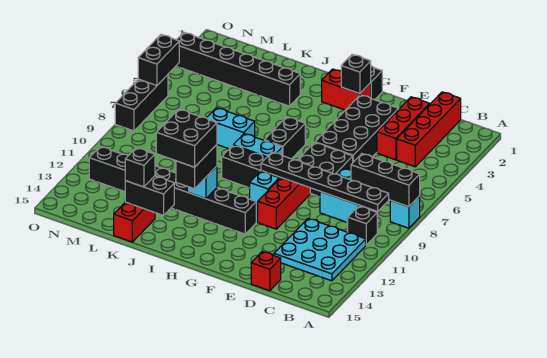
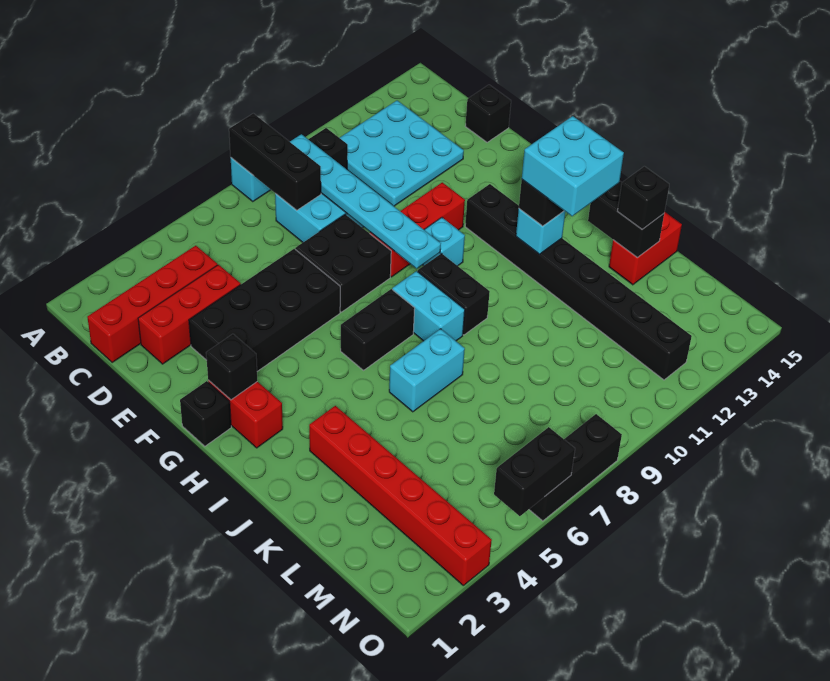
black 1x6 plate [261,152,389,211] -> cyan 1x6 plate [290,134,441,269]
red 1x1 brick [251,251,281,291] -> black 1x1 brick [465,85,511,142]
black 2x2 brick [156,109,217,167] -> cyan 2x2 brick [522,116,624,216]
black 1x6 brick [176,32,300,106] -> red 1x6 brick [309,406,492,585]
cyan 1x2 brick [207,108,255,149] -> cyan 1x2 brick turned to [389,329,465,412]

